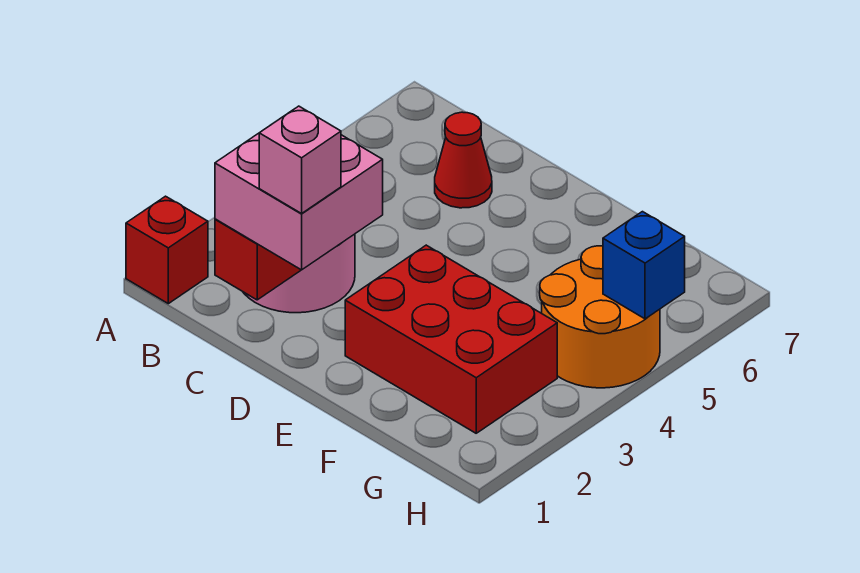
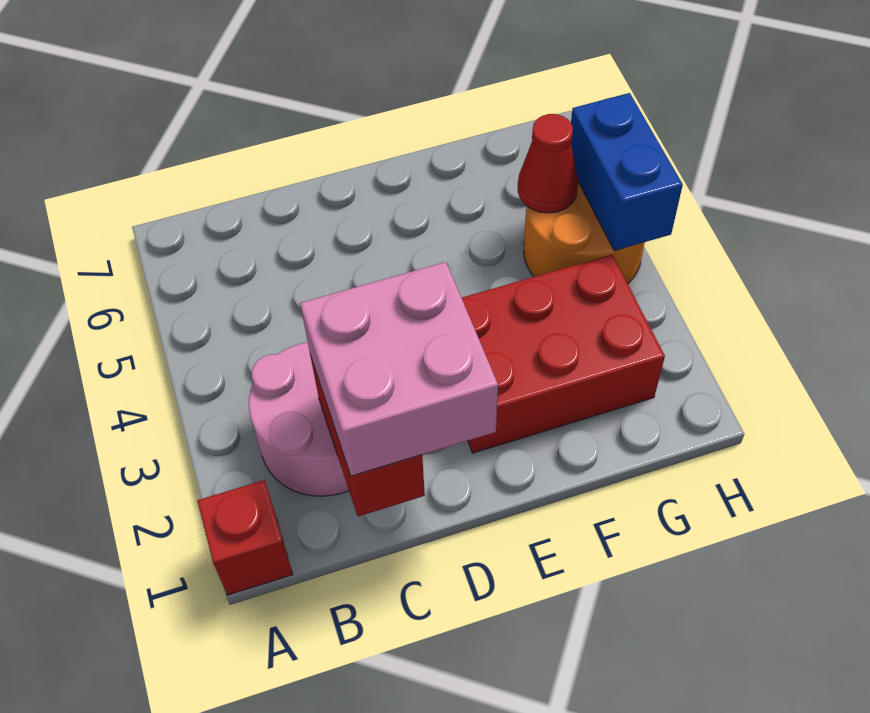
red 1x1 cone [435,112,492,208] -> red 1x1 cone moved to [517,114,578,213]
pink 1x1 brick [259,106,341,214] -> none
blue 1x1 brick [603,212,685,319] -> blue 1x2 brick [571,93,683,251]

